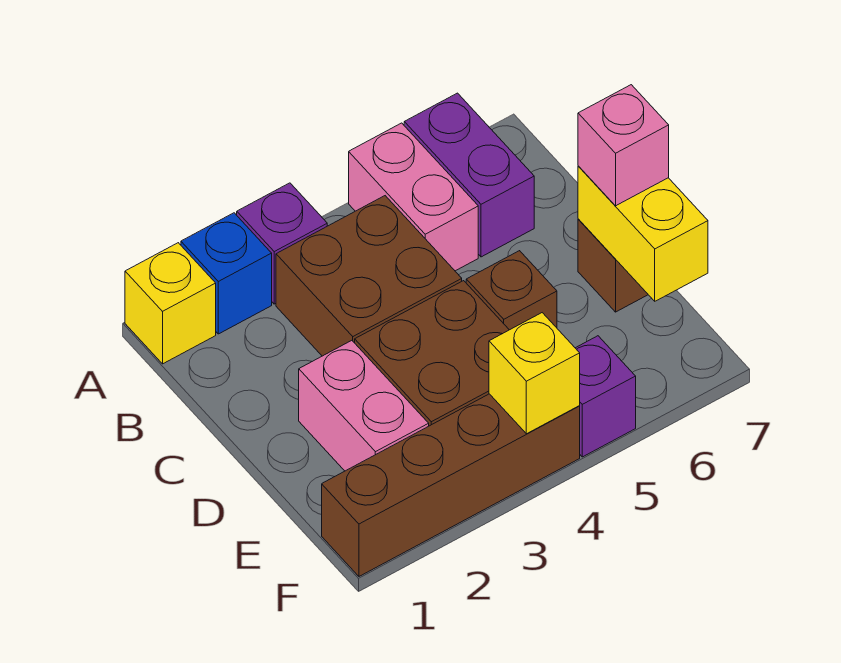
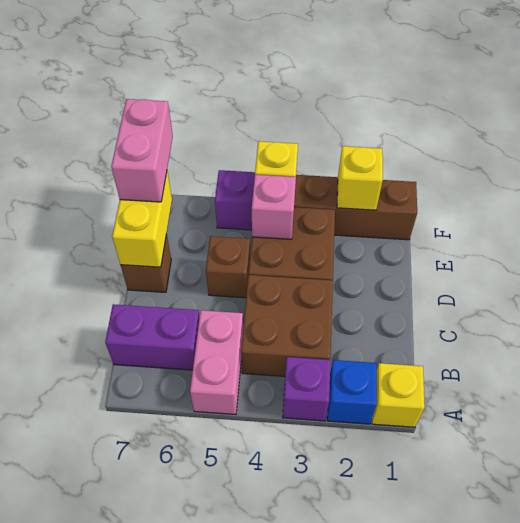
purple 1x2 brick [404,93,534,257] -> purple 1x2 brick turned to [105,304,200,370]
pink 1x2 brick [299,341,429,471] -> pink 1x2 brick moved to [111,99,173,202]
pink 1x1 brick [578,85,669,206] -> pink 1x1 brick moved to [252,175,296,239]
none -> yellow 1x1 brick [337,146,383,210]

